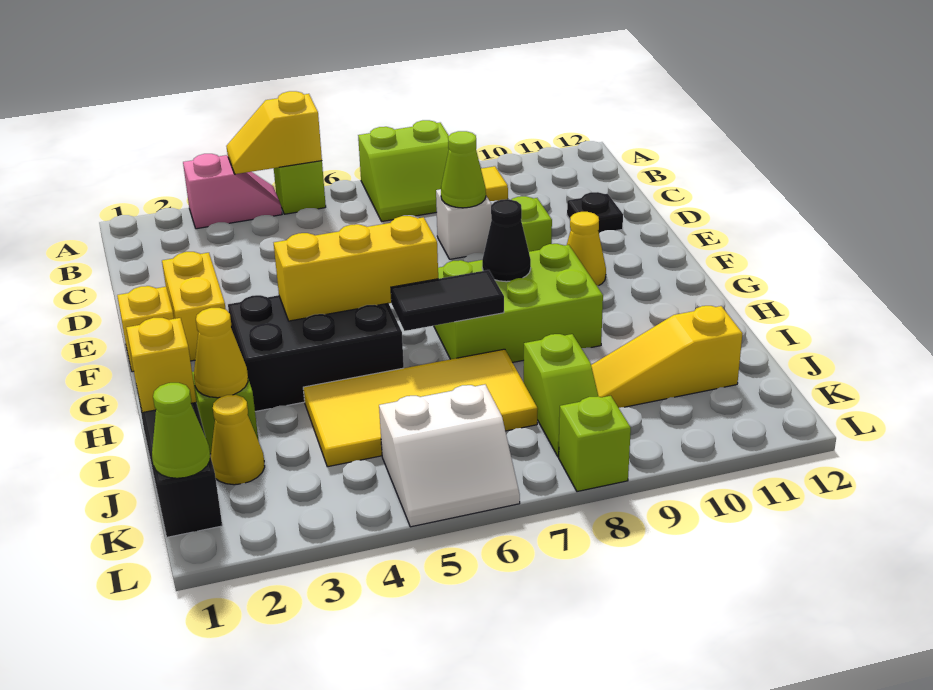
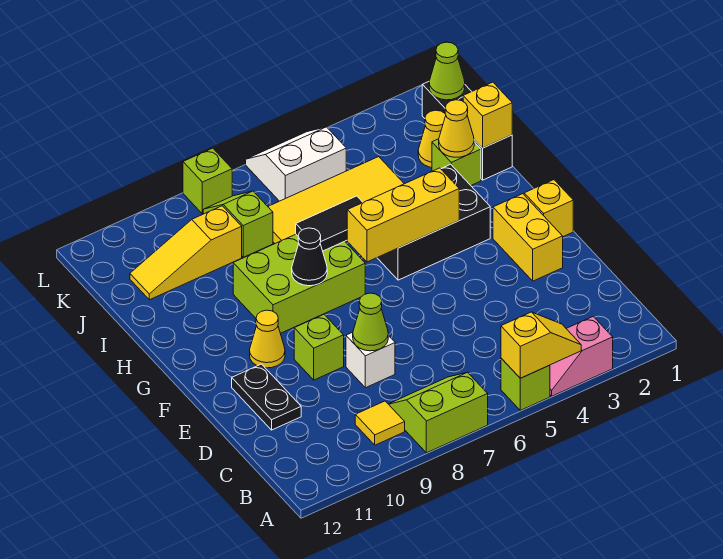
black 1x1 plate [567,192,623,233] -> black 1x2 plate [232,364,301,430]
yellow 1x3 slope [591,306,743,408] -> yellow 1x3 slope turned to [130,206,242,300]

